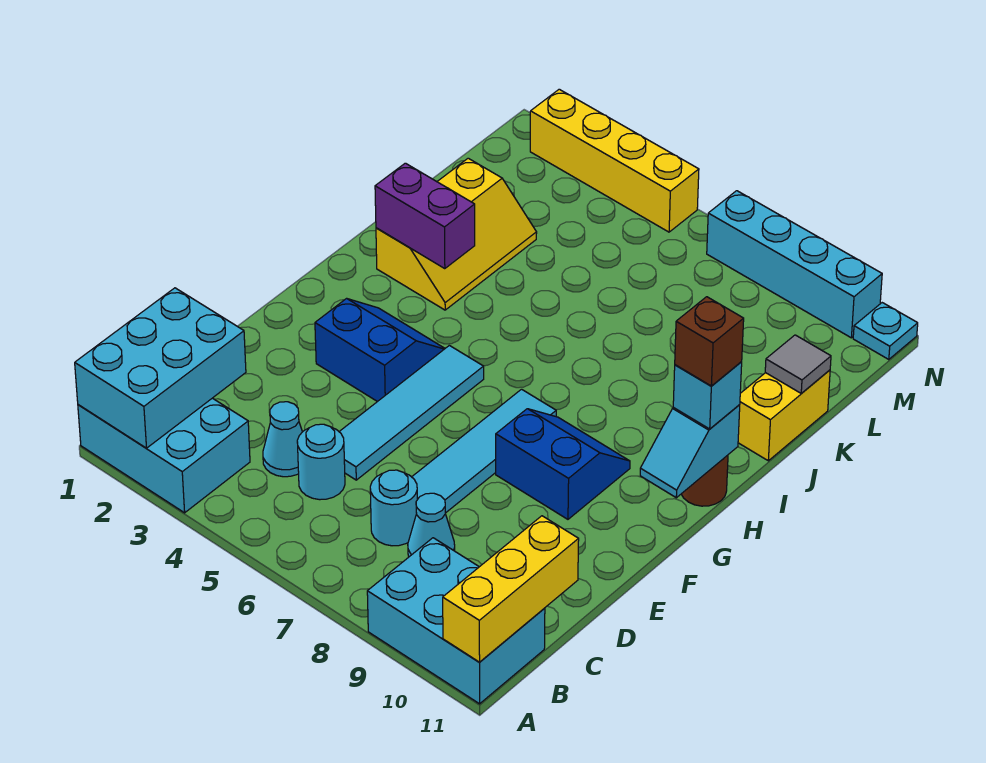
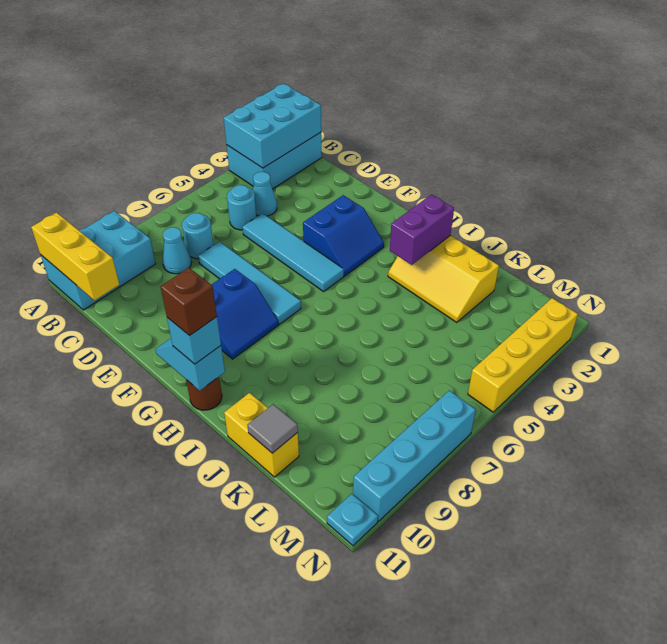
cyan 2x3 brick [75,288,246,448] -> cyan 2x3 brick turned to [224,84,321,168]

